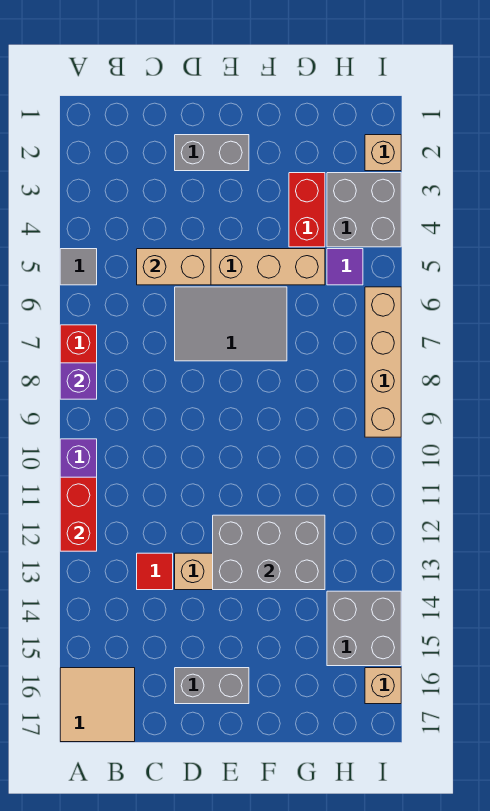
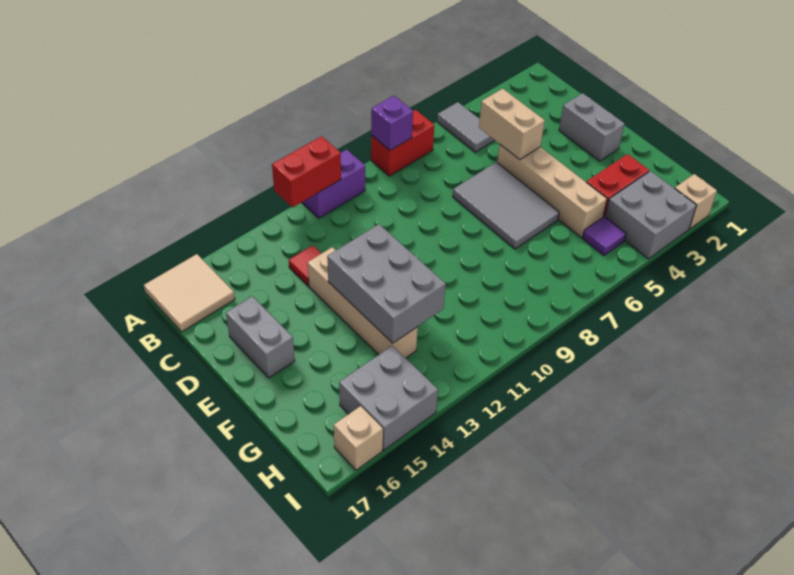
grey 1x1 tile [60,249,97,285] -> grey 1x2 tile [437,102,495,152]
tan 1x4 brick [365,287,401,437] -> none

